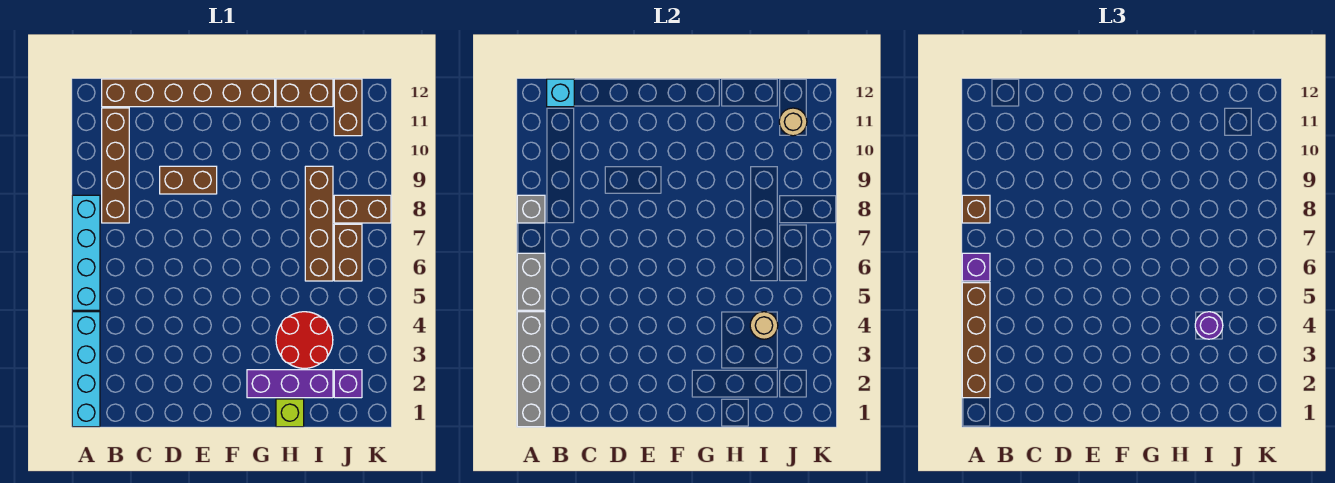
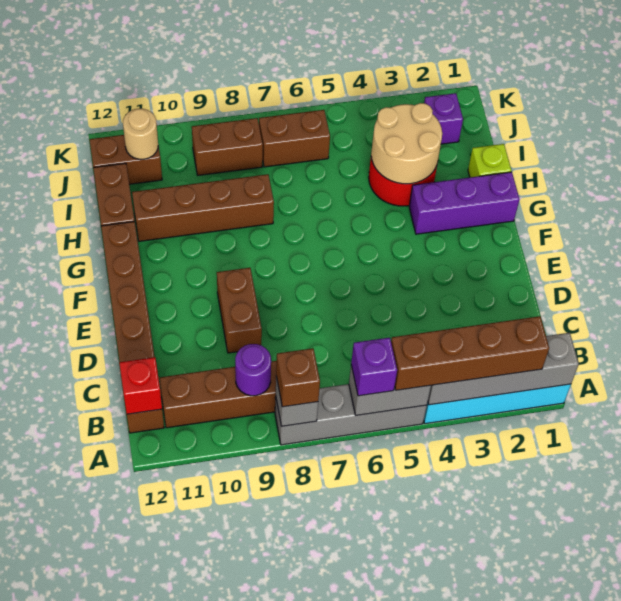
cyan 1x4 brick [72,195,100,310] -> grey 1x4 brick [275,384,427,445]
cyan 1x1 brick [547,79,574,107] -> red 1x1 brick [119,357,162,414]
purple 1x3 brick [247,370,333,398] -> purple 1x3 brick turned to [409,172,519,234]
tan 1x1 round brick [750,312,778,339] -> tan 2x2 round brick [371,103,442,184]
purple 1x1 round brick [1195,312,1223,339] -> purple 1x1 round brick moved to [235,344,271,396]
brown 1x4 brick [305,166,333,281] -> brown 1x4 brick moved to [132,174,274,241]
brown 1x2 brick [334,195,391,223] -> brown 1x2 brick turned to [192,118,263,175]

